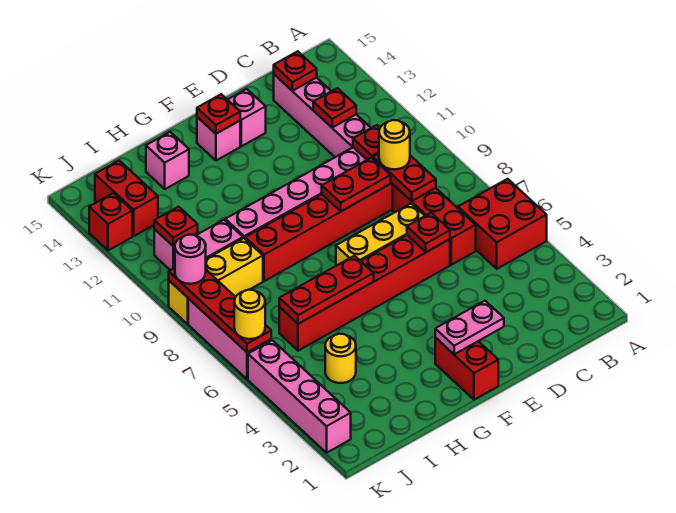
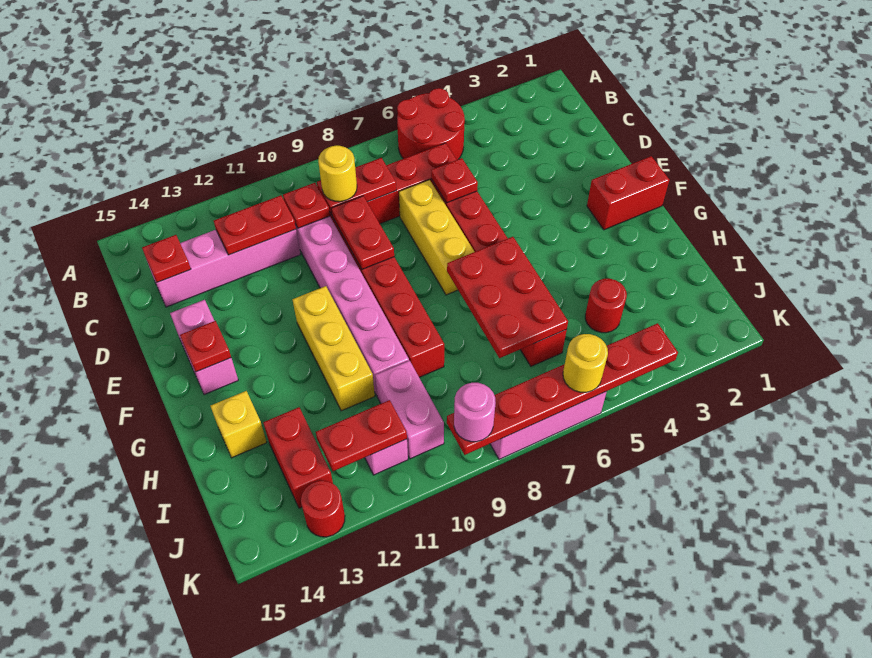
red 2x2 brick [458,179,547,269] -> red 2x2 round brick [397,88,465,160]
red 1x1 plate [313,88,356,127] -> red 1x2 plate [214,195,296,255]
pink 1x2 plate [435,301,504,354] -> none
red 1x3 plate [279,256,374,324] -> red 2x3 plate [447,237,568,358]
pink 1x1 brick [146,132,189,189] -> yellow 1x1 brick [211,391,267,458]
yellow 1x1 round brick [325,334,356,383] -> red 1x1 round brick [585,279,627,333]
yellow 1x3 brick [169,238,263,324] -> yellow 1x3 brick moved to [292,286,375,411]
red 1x1 plate [154,207,198,246] -> red 1x2 plate [316,400,407,471]
red 1x2 brick [95,161,158,236] -> red 1x2 brick turned to [263,407,333,508]
pink 1x4 brick [248,340,351,453] -> none
red 1x4 plate [169,268,271,352] -> red 1x6 plate [447,323,678,455]
red 1x1 brick [89,193,132,251] -> red 1x1 round brick [301,481,345,537]

